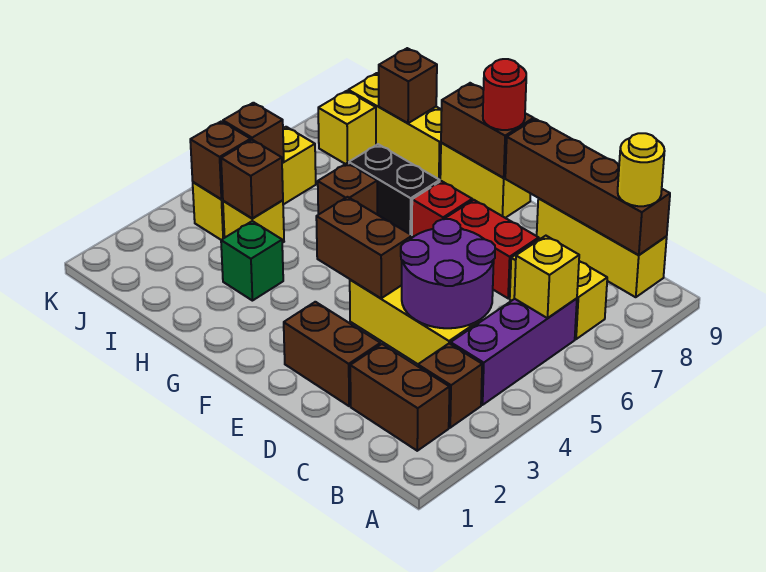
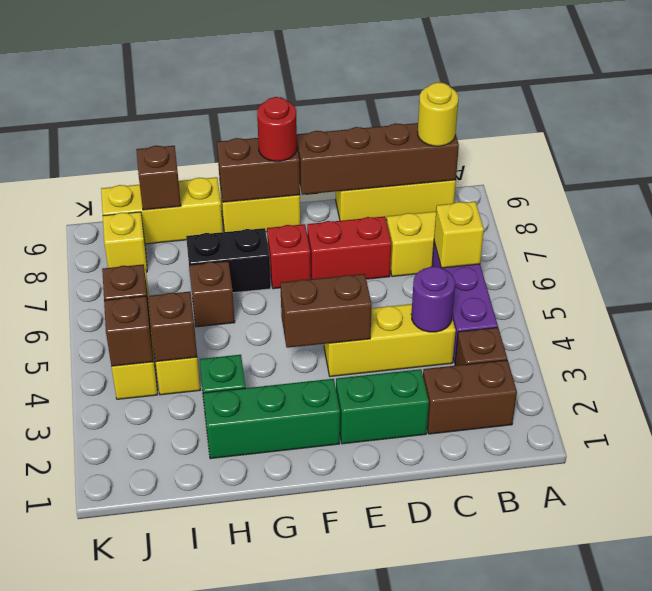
purple 2x2 round brick [401,219,495,328] -> purple 1x1 round brick [411,266,455,332]
brown 1x2 brick [284,302,380,406] -> green 1x2 brick [336,369,429,444]
none -> green 1x3 brick [203,379,340,459]

